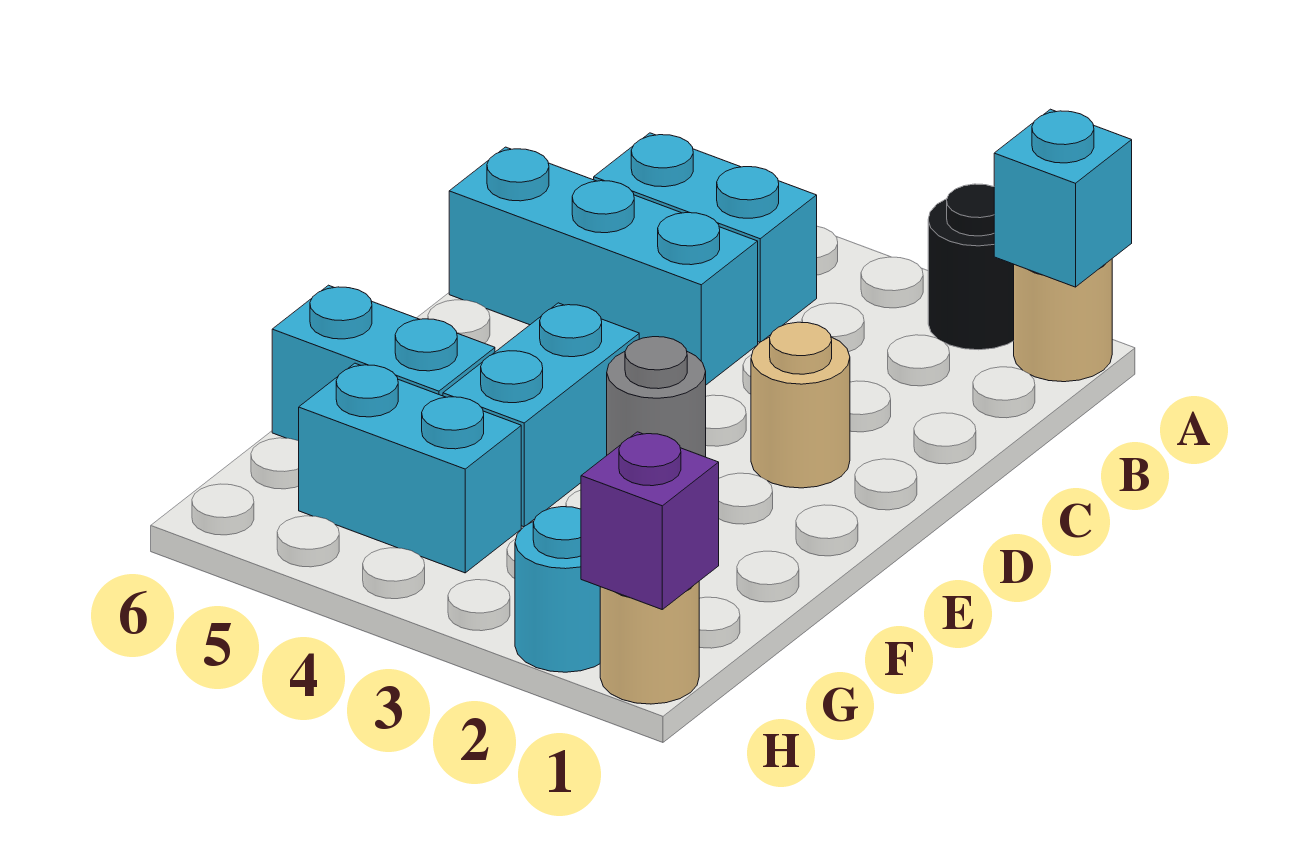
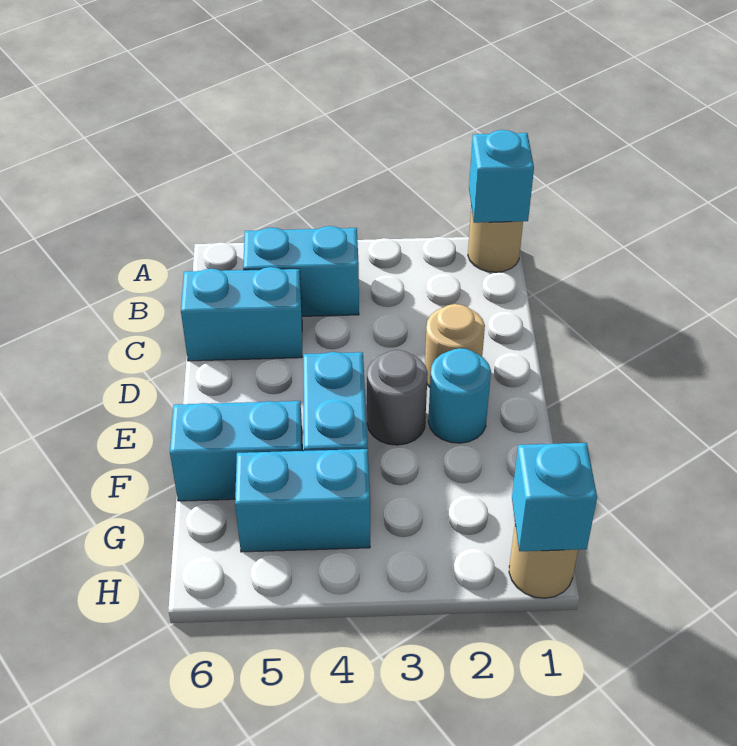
black 1x1 round brick [928,184,1014,350] -> none
cyan 1x3 brick [449,147,758,385] -> cyan 1x2 brick [181,267,302,361]
purple 1x1 brick [581,432,719,609] -> cyan 1x1 brick [512,443,597,551]
cyan 1x1 round brick [515,507,600,672] -> cyan 1x1 round brick moved to [428,348,491,443]

